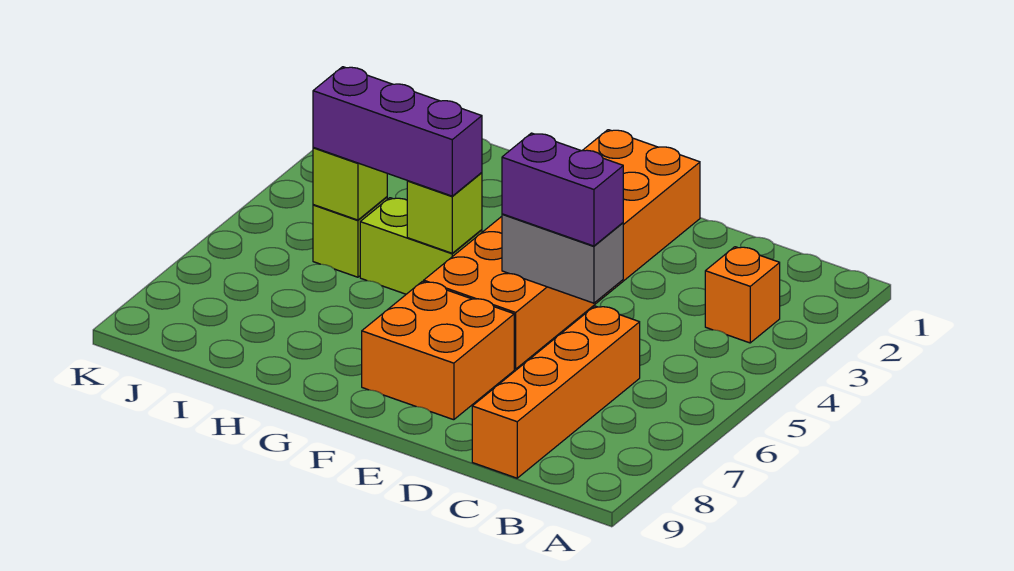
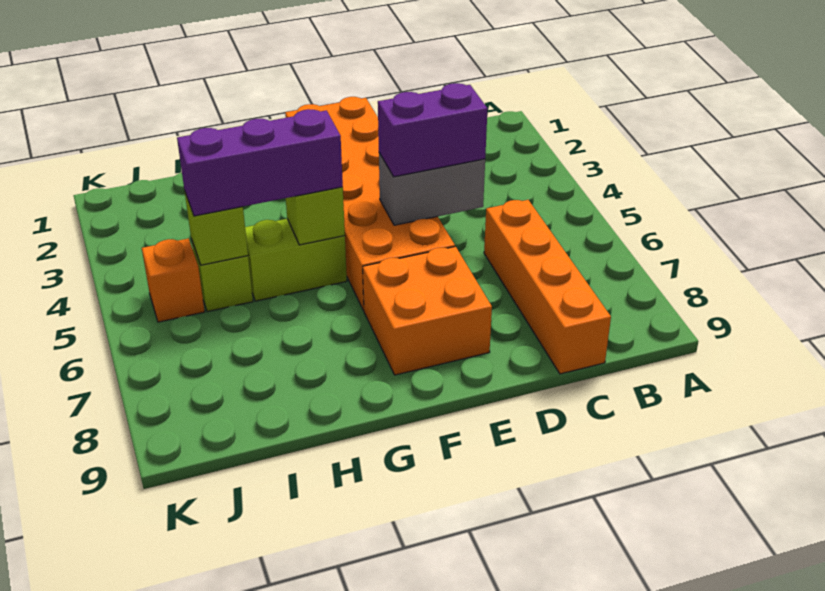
orange 1x1 brick [705,247,780,343] -> orange 1x1 brick moved to [142,239,205,322]

